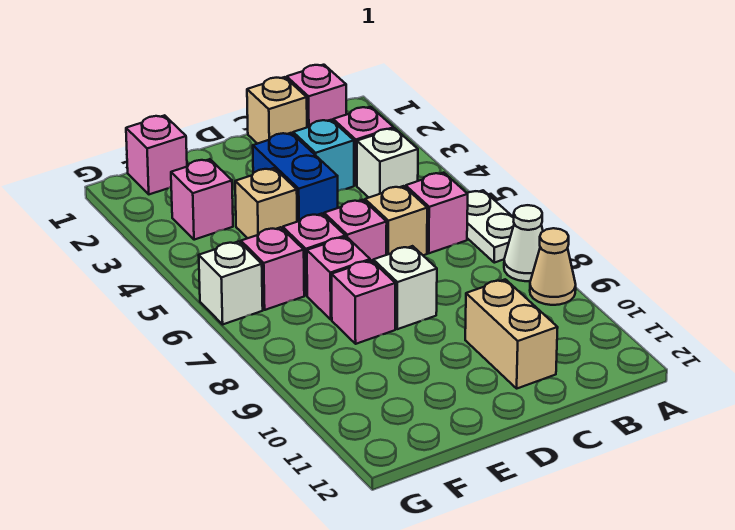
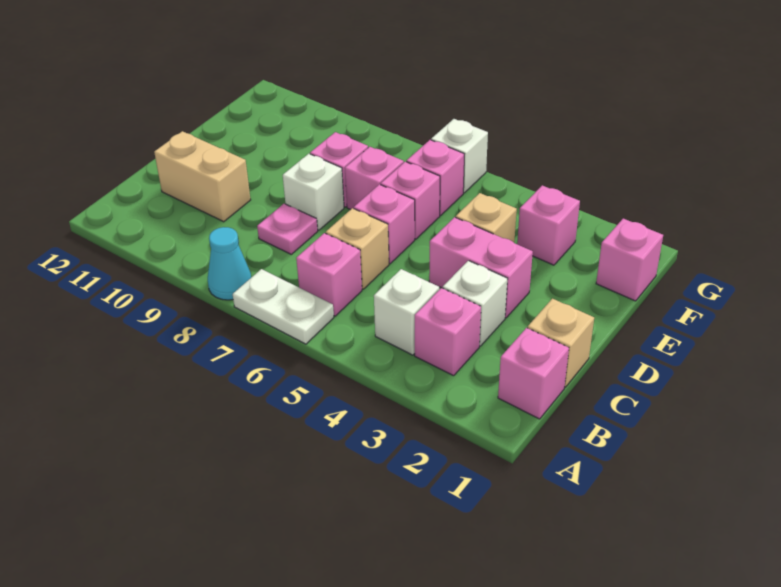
white 1x1 cone [504,205,543,281] -> cyan 1x1 cone [208,227,251,300]
tan 1x1 cone [530,228,576,305] -> none
cyan 1x1 brick [293,120,354,191] -> white 1x1 brick [443,261,508,346]
none -> pink 1x1 plate [257,204,318,254]
blue 1x2 brick [253,133,338,222] -> pink 1x2 brick [429,217,533,318]

